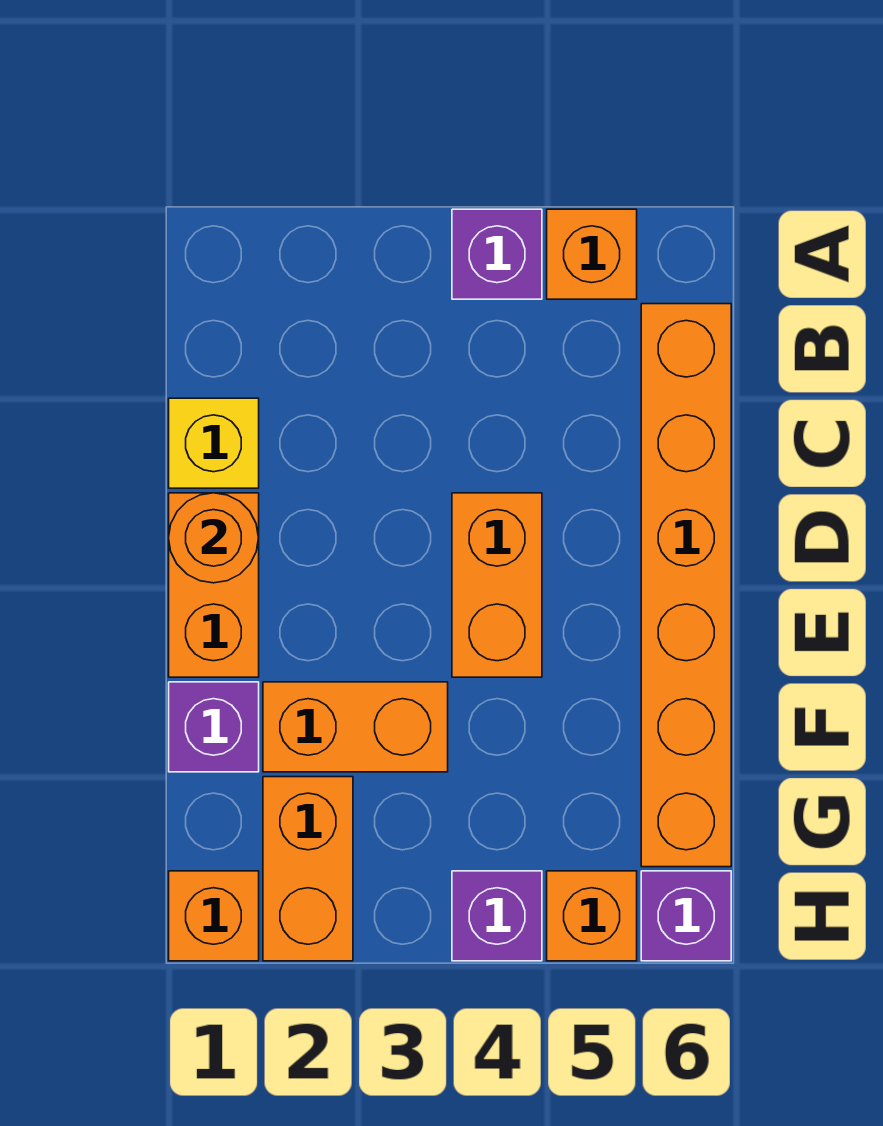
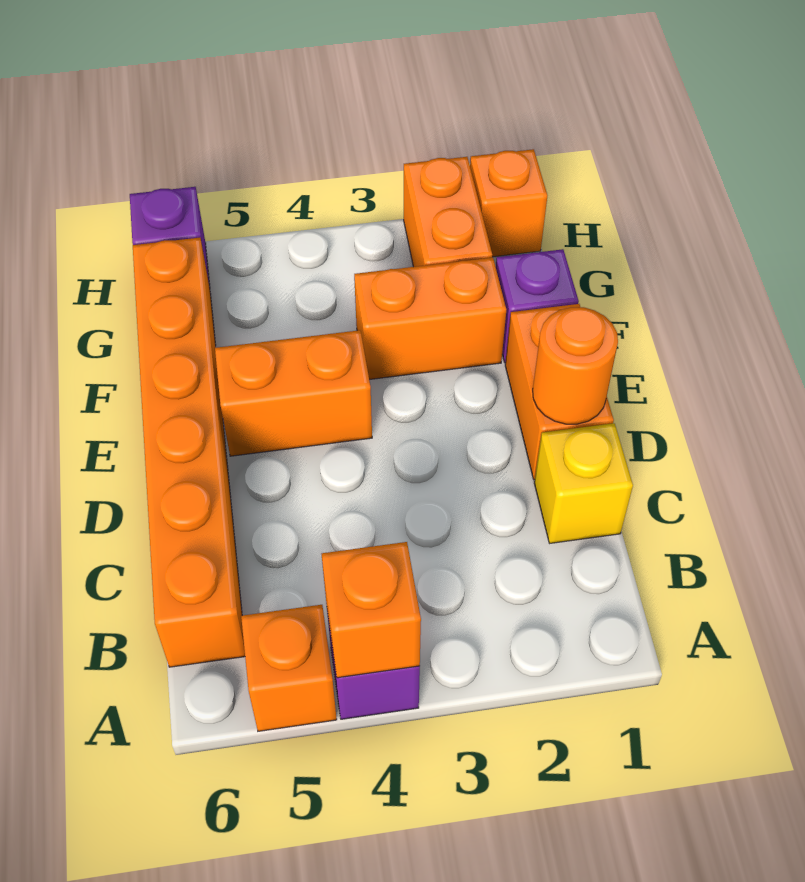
orange 1x2 brick [452,493,542,677] -> orange 1x2 brick turned to [215,330,372,456]
purple 1x1 brick [452,871,542,961] -> none
orange 1x1 brick [547,871,637,961] -> orange 1x1 brick moved to [322,542,421,678]

